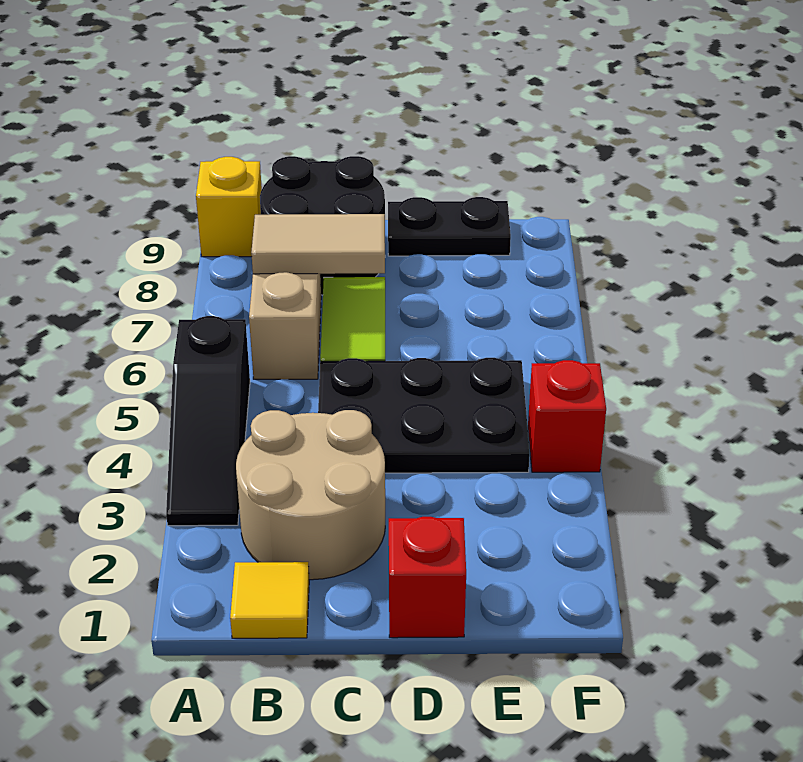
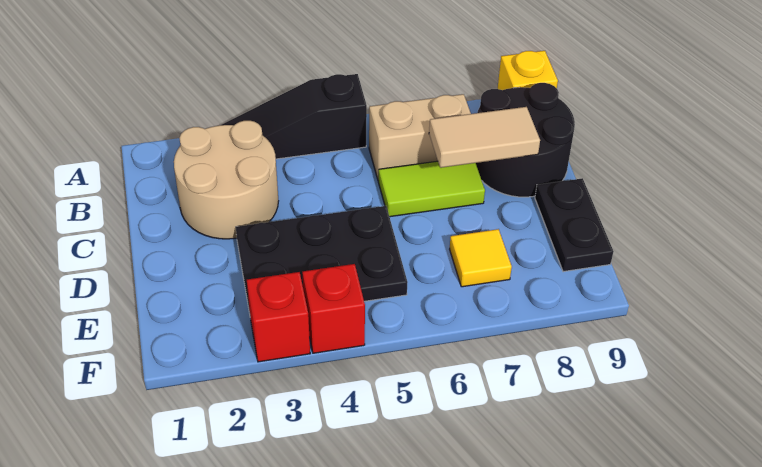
yellow 1x1 tile [230,562,309,638] -> yellow 1x1 tile moved to [450,229,512,287]
tan 1x2 tile [251,214,385,274] -> tan 1x2 tile turned to [429,107,540,168]
black 2x3 plate [318,358,530,473] -> black 2x3 plate turned to [236,206,408,313]
red 1x1 brick [389,517,466,638] -> red 1x1 brick moved to [247,272,310,362]

